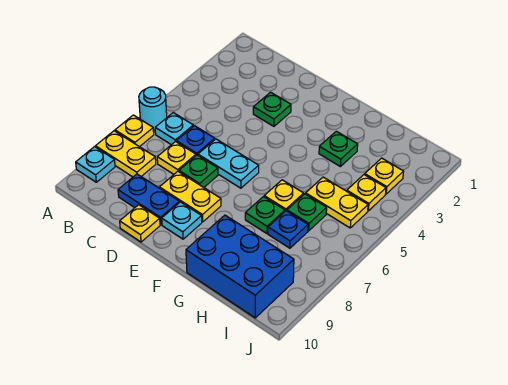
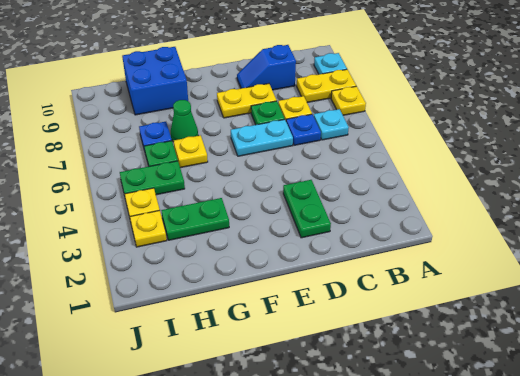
cyan 1x1 round brick [139,87,167,130] -> none
blue 1x2 plate [118,174,179,225] -> blue 1x2 slope [237,45,296,90]
green 1x1 plate [253,92,291,126] -> green 1x2 plate [283,180,331,238]
yellow 1x1 plate [120,205,160,242] -> none
cyan 1x1 plate [162,202,202,239] -> none
green 1x1 plate [319,131,358,166] -> green 1x2 plate [161,198,229,240]
green 1x1 plate [245,197,285,234] -> green 1x1 cone [171,100,198,142]
blue 2x3 brick [186,215,294,318] -> blue 2x2 brick [122,47,188,115]
yellow 1x2 plate [306,177,368,228] -> green 1x2 plate [120,161,185,195]

